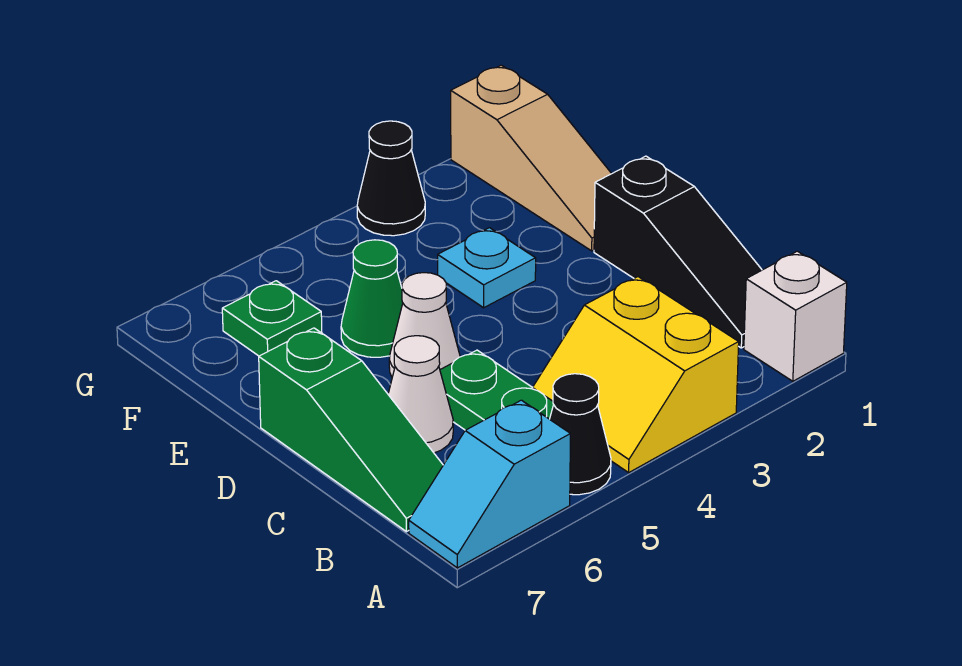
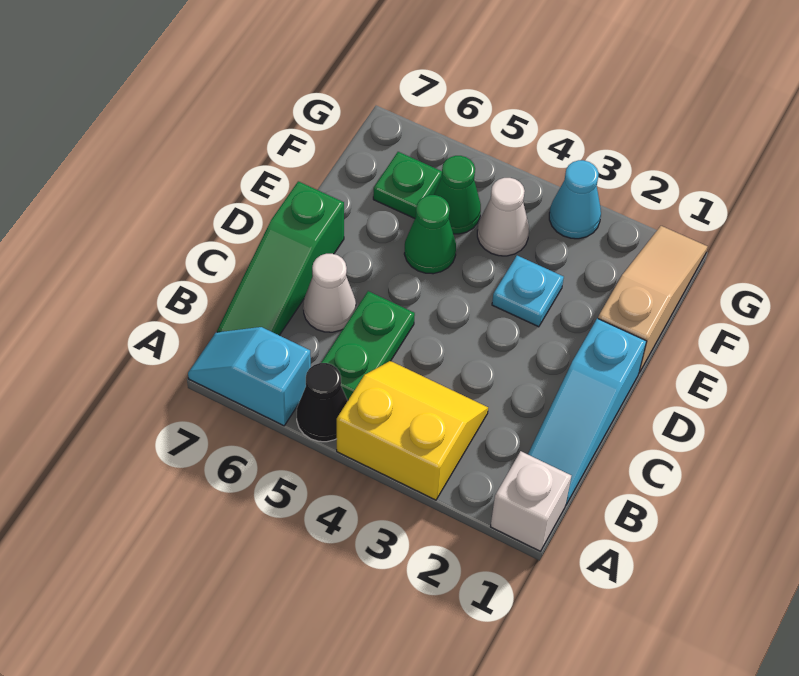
yellow 2x2 slope [533,277,739,473] -> yellow 2x2 slope turned to [337,361,488,500]
black 1x3 slope [594,156,762,348] -> cyan 1x3 slope [528,318,646,504]
white 1x1 cone [389,273,460,377] -> white 1x1 cone moved to [477,178,529,256]
tan 1x3 slope [451,65,612,251] -> tan 1x3 slope turned to [598,226,708,373]
none -> green 1x1 cone [434,156,481,234]
black 1x1 cone [357,121,425,236] -> cyan 1x1 cone [549,160,601,239]

